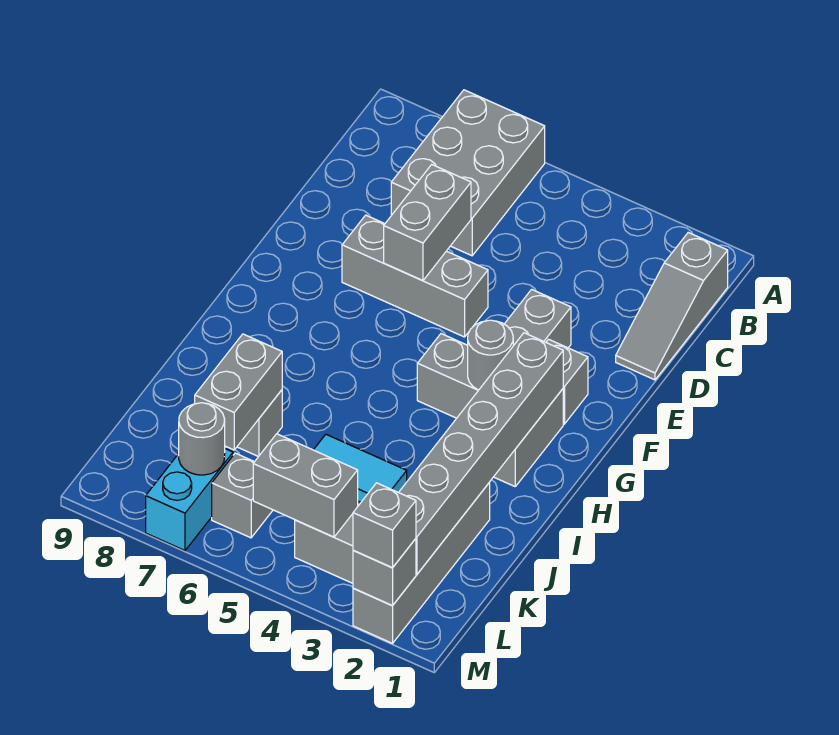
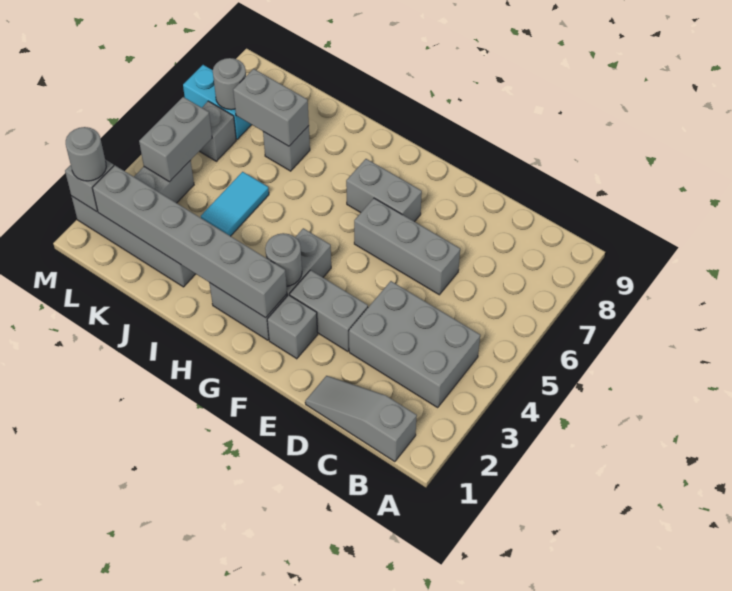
grey 2x3 brick [391,90,545,256] -> grey 2x3 brick moved to [349,281,480,407]
grey 1x2 brick [384,165,471,281] -> grey 1x2 brick moved to [346,159,422,222]
grey 1x3 brick [342,215,488,337] -> grey 1x3 brick turned to [354,198,460,295]
grey 1x1 brick [353,483,416,568] -> grey 1x1 round brick [66,127,106,181]

